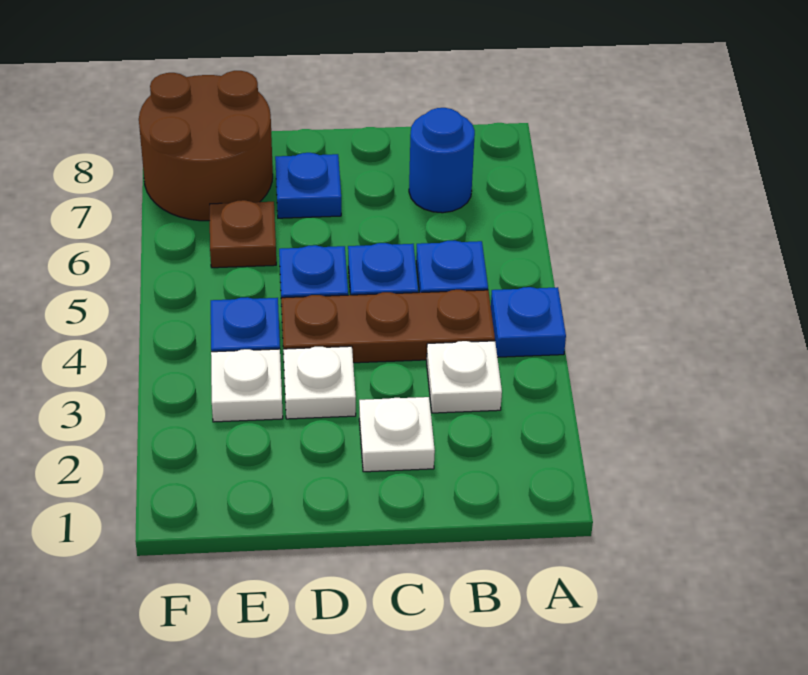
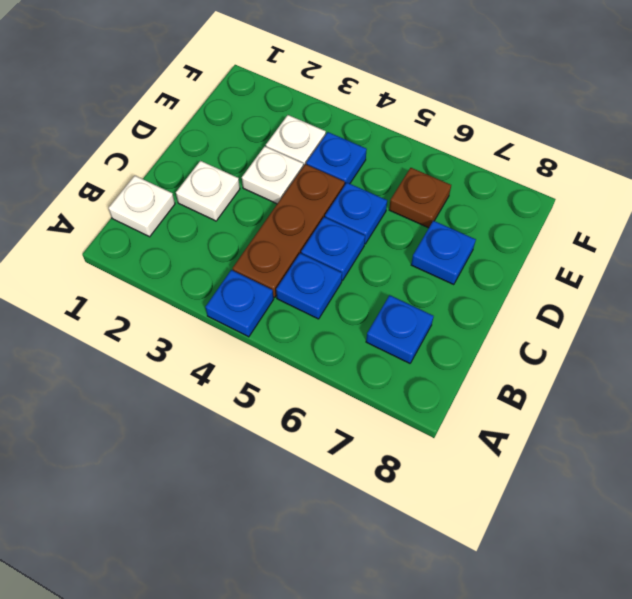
white 1x1 plate [427,341,502,413] -> white 1x1 plate moved to [109,176,175,237]
blue 1x1 round brick [409,108,475,213] -> blue 1x1 plate [366,295,434,363]
brown 2x2 round brick [139,71,273,221] -> none

